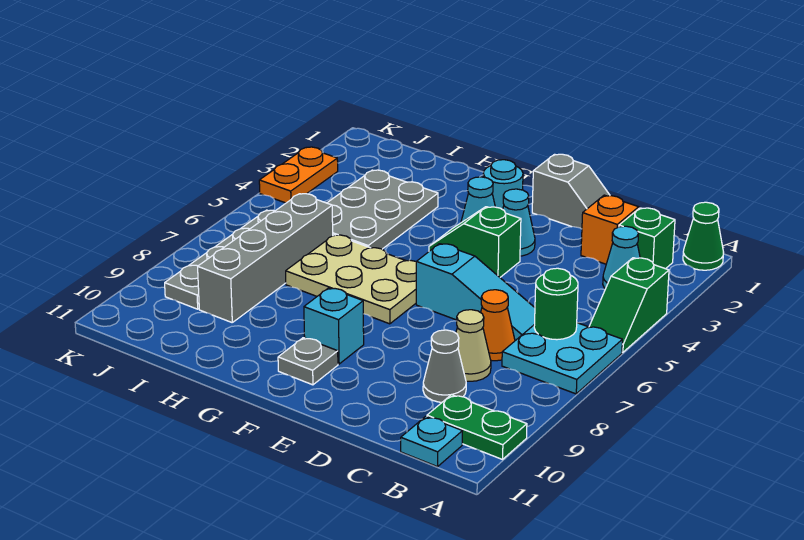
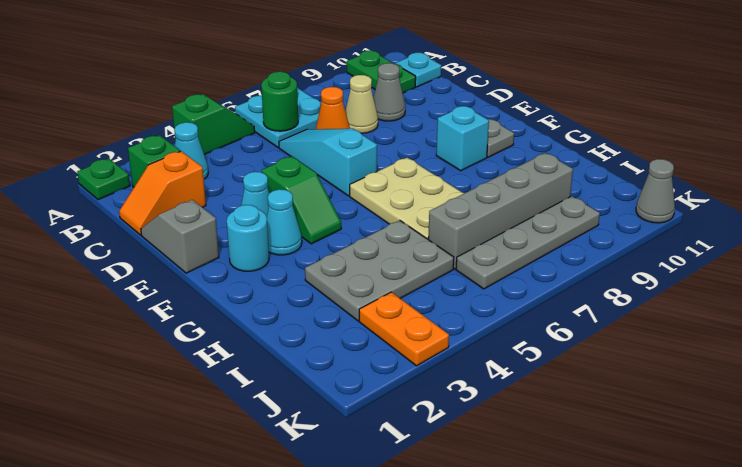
green 1x1 cone [683,202,724,270] -> green 1x1 plate [77,159,130,200]
orange 1x2 plate [259,147,338,203] -> orange 1x2 plate turned to [359,292,449,366]
none -> grey 1x1 cone [636,159,675,223]

